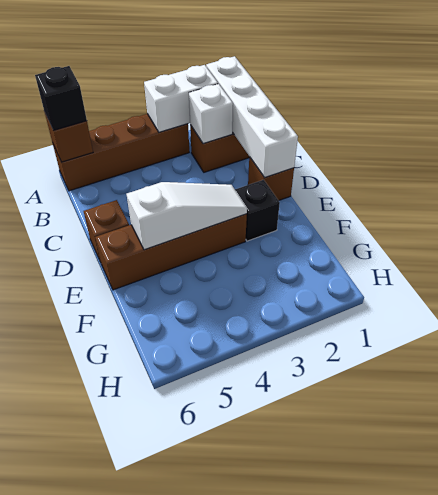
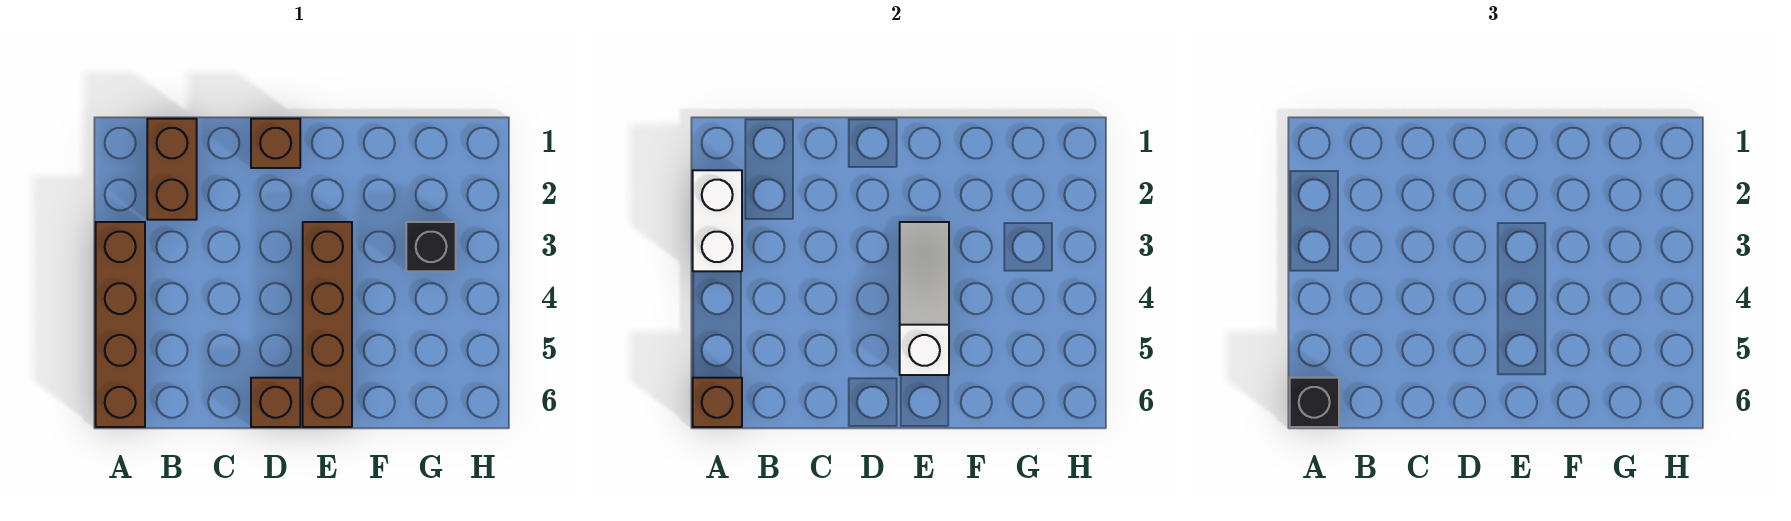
white 1x4 brick [206,56,298,178] -> none
white 1x1 brick [189,84,233,144] -> none
black 1x1 brick [235,180,280,241] -> black 1x1 brick moved to [406,222,456,271]

